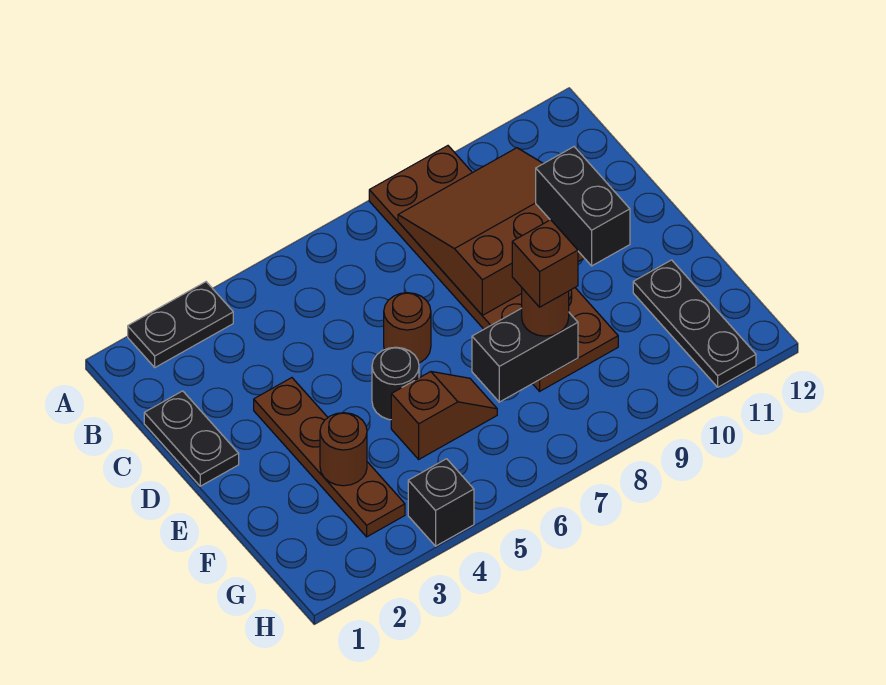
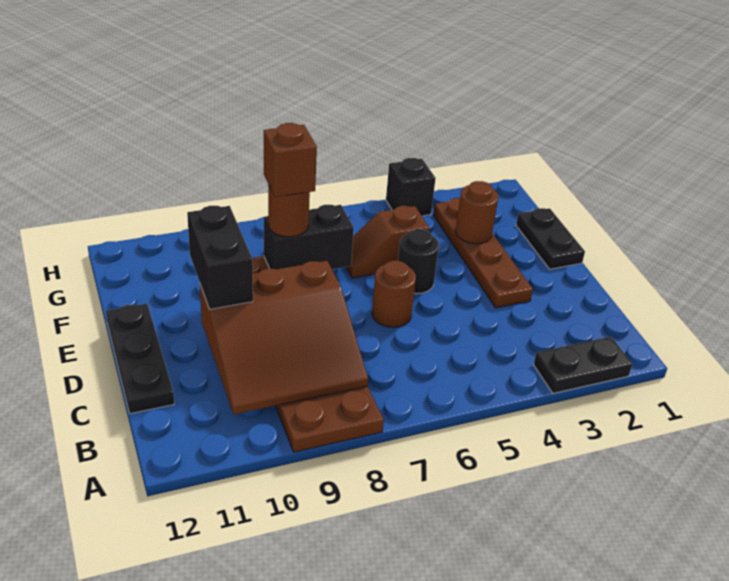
black 1x2 plate [144,391,239,486] -> black 1x2 plate moved to [516,208,585,269]
black 1x3 plate [633,260,756,387] -> black 1x3 plate moved to [106,304,174,414]

